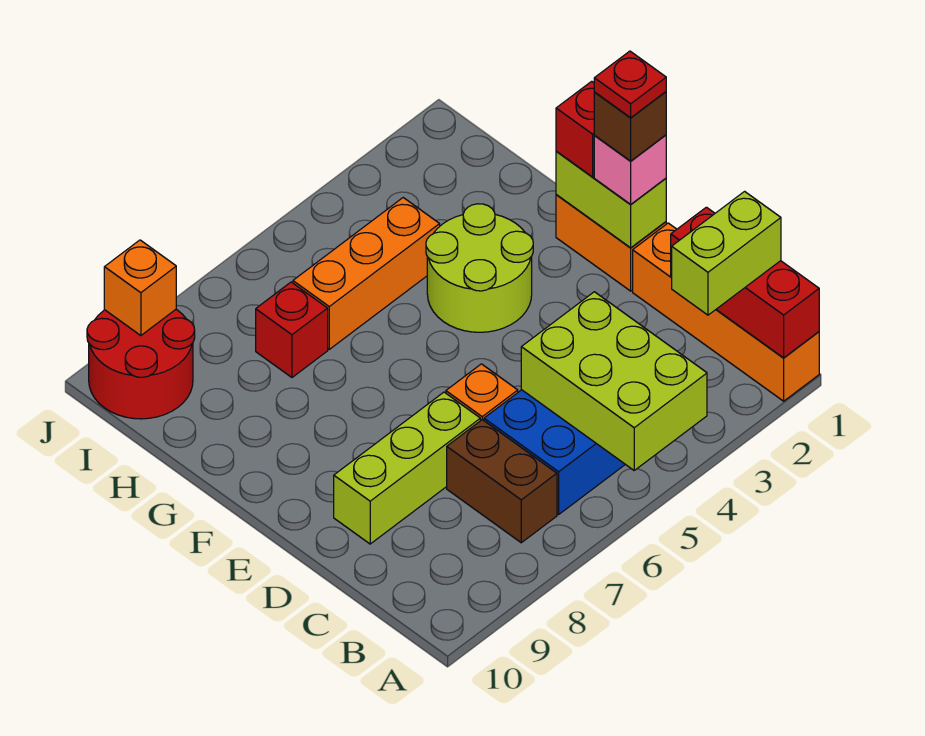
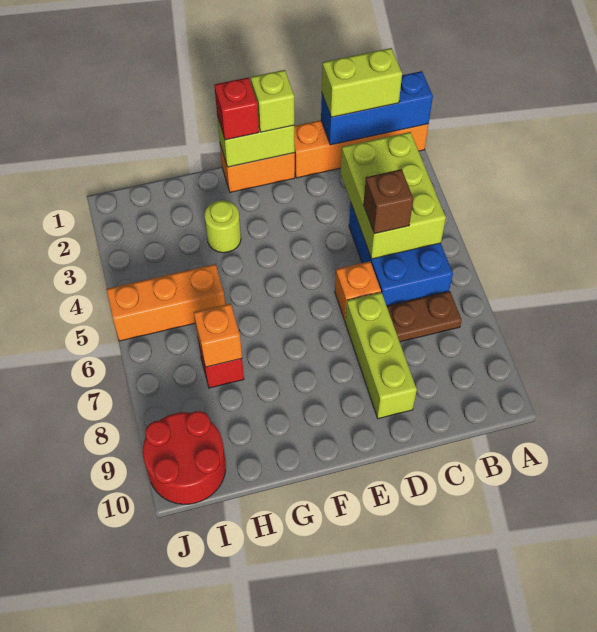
red 1x3 brick [671,207,819,358] -> blue 1x3 brick [321,71,433,145]
lime 2x3 brick [521,292,707,470] -> lime 2x3 brick turned to [340,132,446,259]
lime 1x2 brick [672,191,781,315] -> lime 1x2 brick turned to [322,48,402,117]
brown 1x2 brick [447,420,557,543] -> brown 1x2 plate [387,291,462,342]
pink 1x1 brick [594,135,666,204] -> lime 1x1 brick [251,70,294,132]
brown 1x1 brick [594,92,666,161] -> brown 1x1 brick moved to [363,169,413,234]
red 1x1 plate [594,51,666,118] -> none
lime 2x2 round brick [426,204,533,332] -> lime 1x1 round brick [204,200,241,253]
orange 1x3 brick [293,198,440,349] -> orange 1x3 brick turned to [106,264,225,341]
orange 1x1 brick [104,240,176,336] -> orange 1x1 brick moved to [194,303,242,367]

